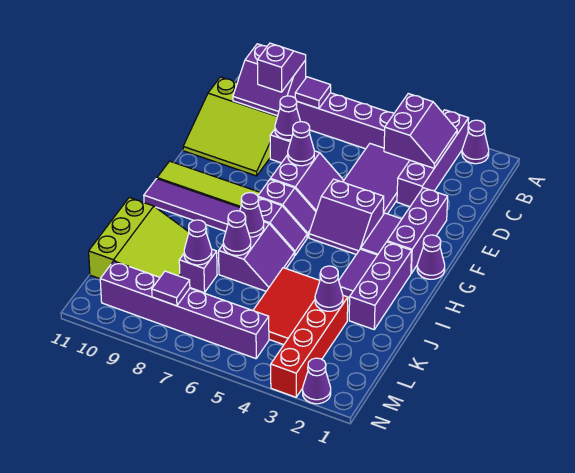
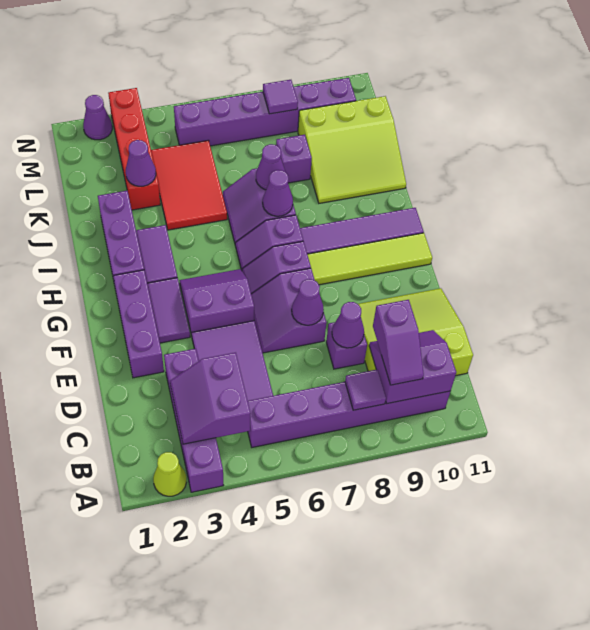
purple 1x1 cone [462,120,489,164] -> lime 1x1 cone [153,452,186,496]
purple 1x1 cone [417,235,445,279] -> none
lime 3x3 slope [89,198,189,279] -> lime 3x3 slope turned to [298,96,406,203]
purple 1x1 cone [184,220,212,265] -> none

